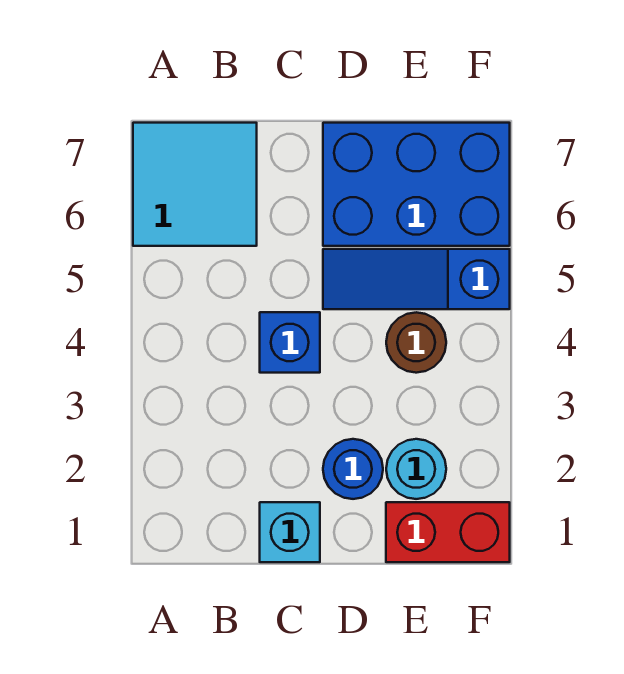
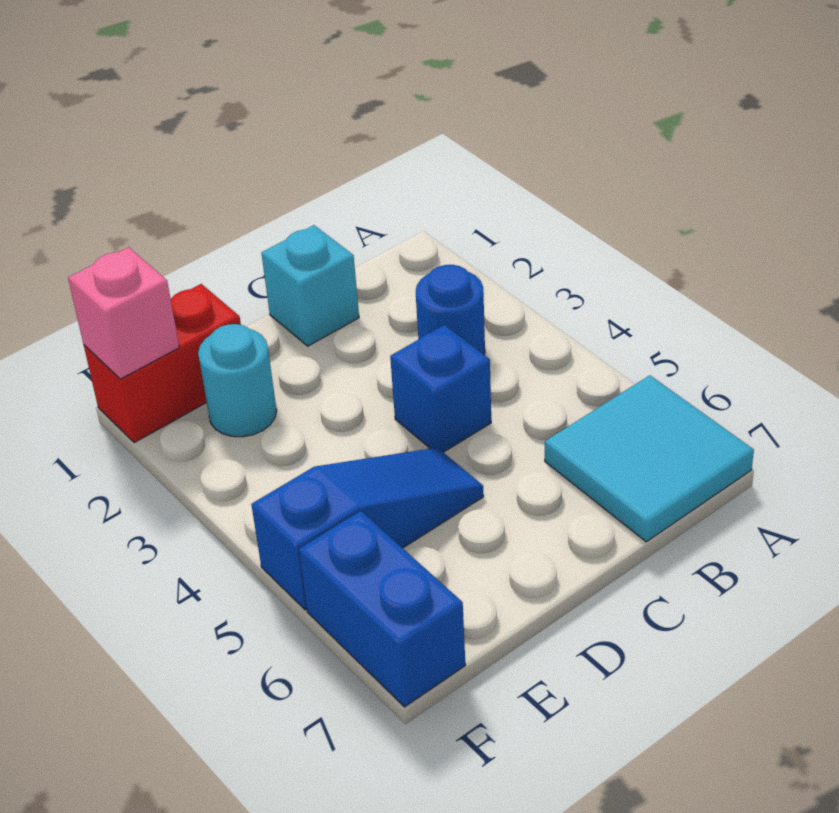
blue 1x1 round brick [323,439,383,499] -> blue 1x1 round brick moved to [416,265,485,355]
blue 2x3 brick [323,123,510,246] -> blue 1x2 brick [299,511,465,707]
brown 1x1 round brick [386,312,446,373] -> none
none -> pink 1x1 brick [68,247,179,379]

